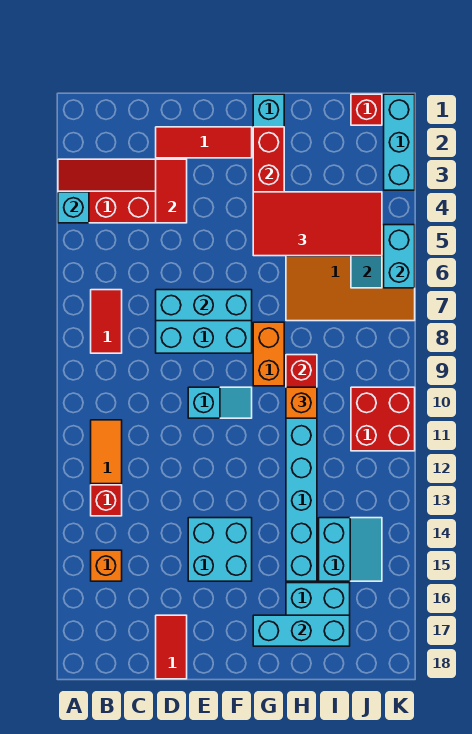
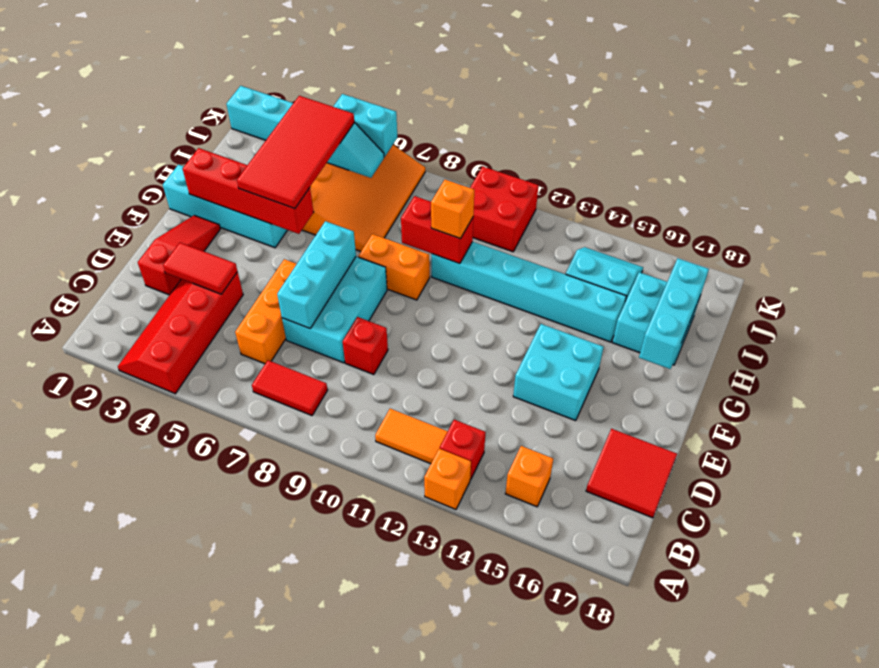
cyan 1x1 brick [58,192,89,223] -> none
none -> orange 1x1 brick [424,449,471,509]
none -> orange 1x3 brick [235,259,296,364]
red 1x3 tile [156,127,252,158] -> red 1x3 slope [138,215,220,295]
red 1x2 tile [156,615,187,679] -> red 2x2 tile [586,429,677,518]
cyan 1x2 slope [188,387,252,418] -> none
red 1x1 brick [351,94,382,125] -> red 1x1 brick moved to [343,317,388,375]

